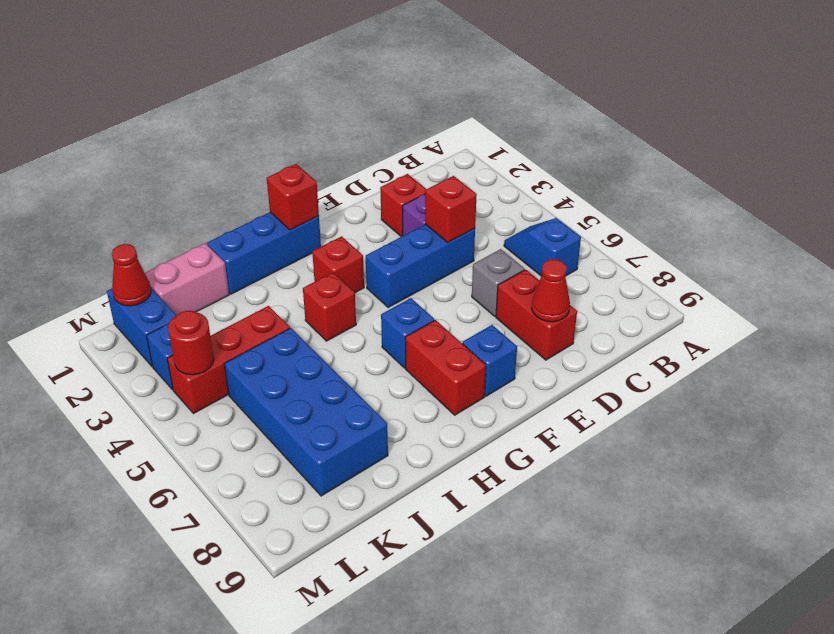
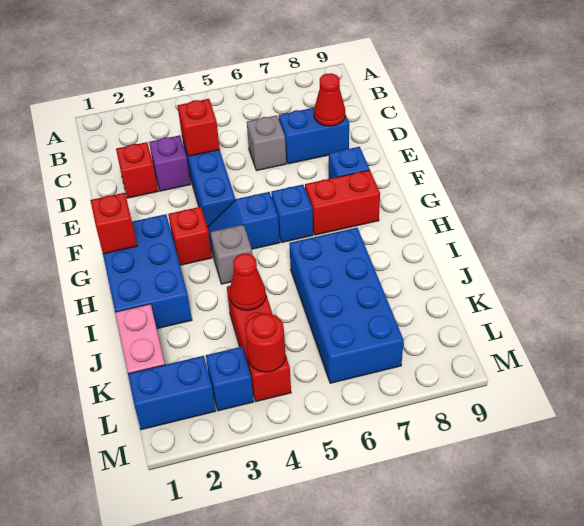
blue 1x2 slope [504,218,581,276] -> blue 1x2 slope moved to [207,192,280,257]
red 1x2 brick [496,270,577,360] -> blue 1x2 brick [279,108,349,164]
blue 1x3 brick [207,212,321,294] -> blue 2x3 brick [103,214,192,328]
red 1x1 brick [303,273,356,341] -> grey 1x1 brick [210,225,252,284]
blue 2x4 brick [224,328,388,496] -> blue 2x4 brick turned to [289,228,404,383]
red 1x1 cone [112,244,151,306] -> red 1x1 cone moved to [230,254,266,310]

